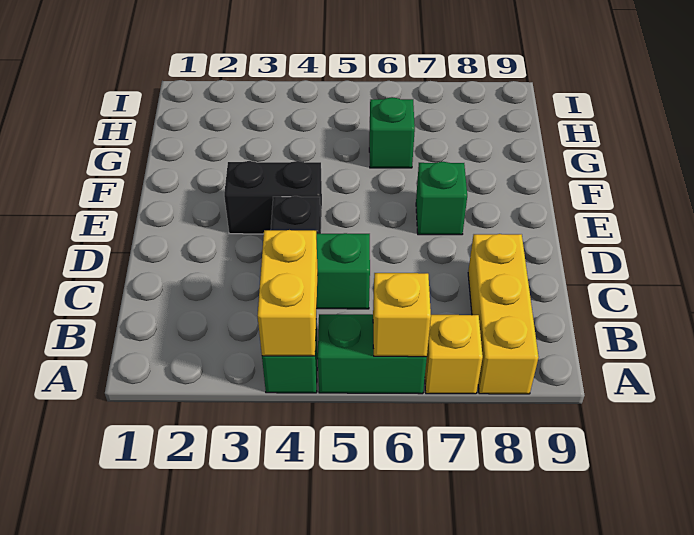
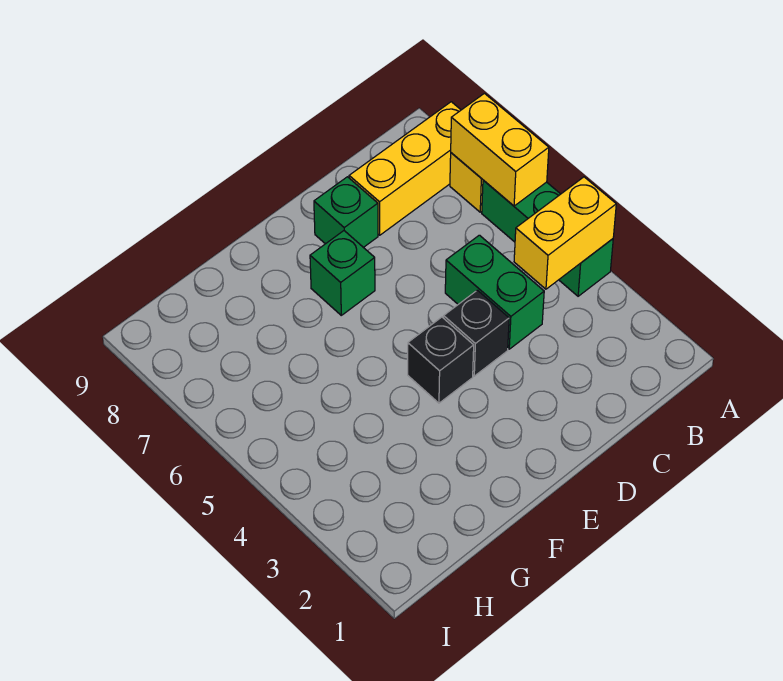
yellow 1x1 brick [373,273,431,357] -> yellow 1x2 brick [451,93,549,206]
black 1x2 brick [224,161,322,234] -> black 1x1 brick [408,317,474,403]
green 1x1 brick [369,97,415,168] -> green 1x1 brick moved to [314,177,378,248]

